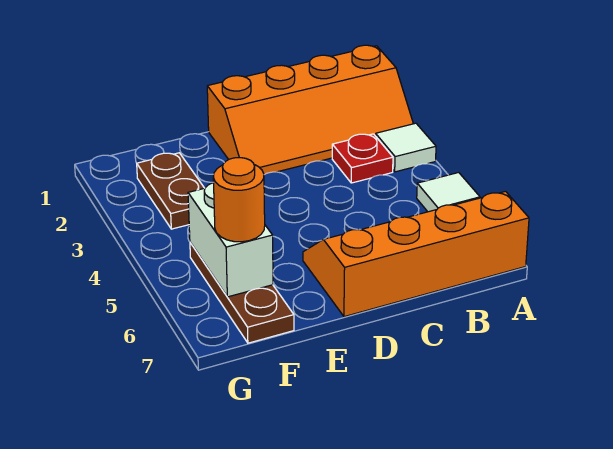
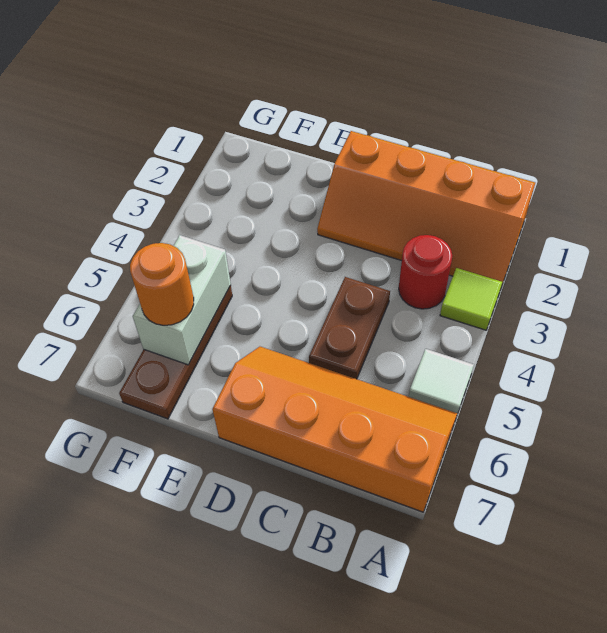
white 1x1 tile [376,123,436,172] -> lime 1x1 tile [440,268,502,330]
red 1x1 plate [332,134,393,183] -> red 1x1 round brick [399,235,452,309]
brown 1x2 plate [137,153,204,229] -> brown 1x2 plate moved to [309,277,390,379]

